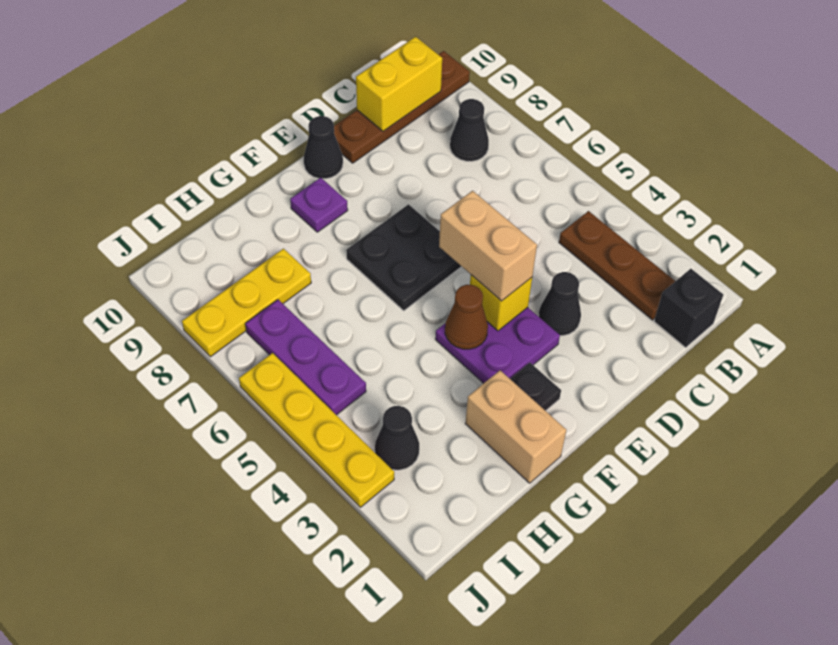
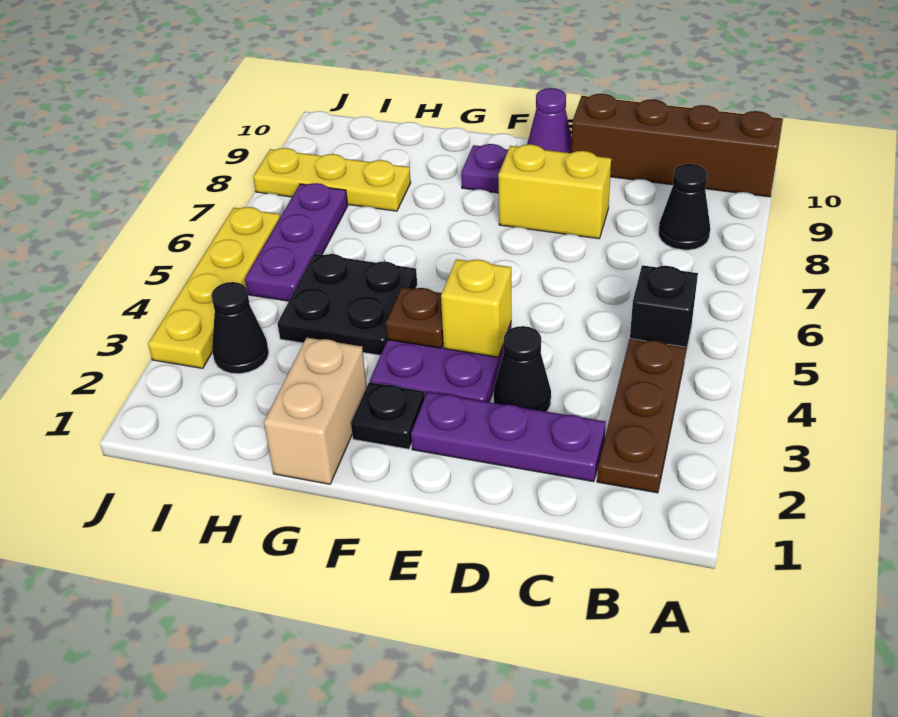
brown 1x4 plate [334,51,470,163] -> brown 1x4 brick [571,94,783,197]
black 1x1 brick [654,269,723,348] -> black 1x1 brick moved to [630,265,698,360]
yellow 1x2 brick [356,37,442,131] -> yellow 1x2 brick moved to [498,144,611,239]
none -> purple 1x3 plate [411,392,606,482]
tan 1x2 brick [439,191,537,301] -> none
black 2x2 plate [346,204,462,311] -> black 2x2 plate moved to [277,254,417,355]
black 1x1 cone [304,116,343,179] -> purple 1x1 cone [527,88,572,153]
brown 1x1 cone [445,285,488,349] -> brown 1x1 plate [386,287,443,348]

